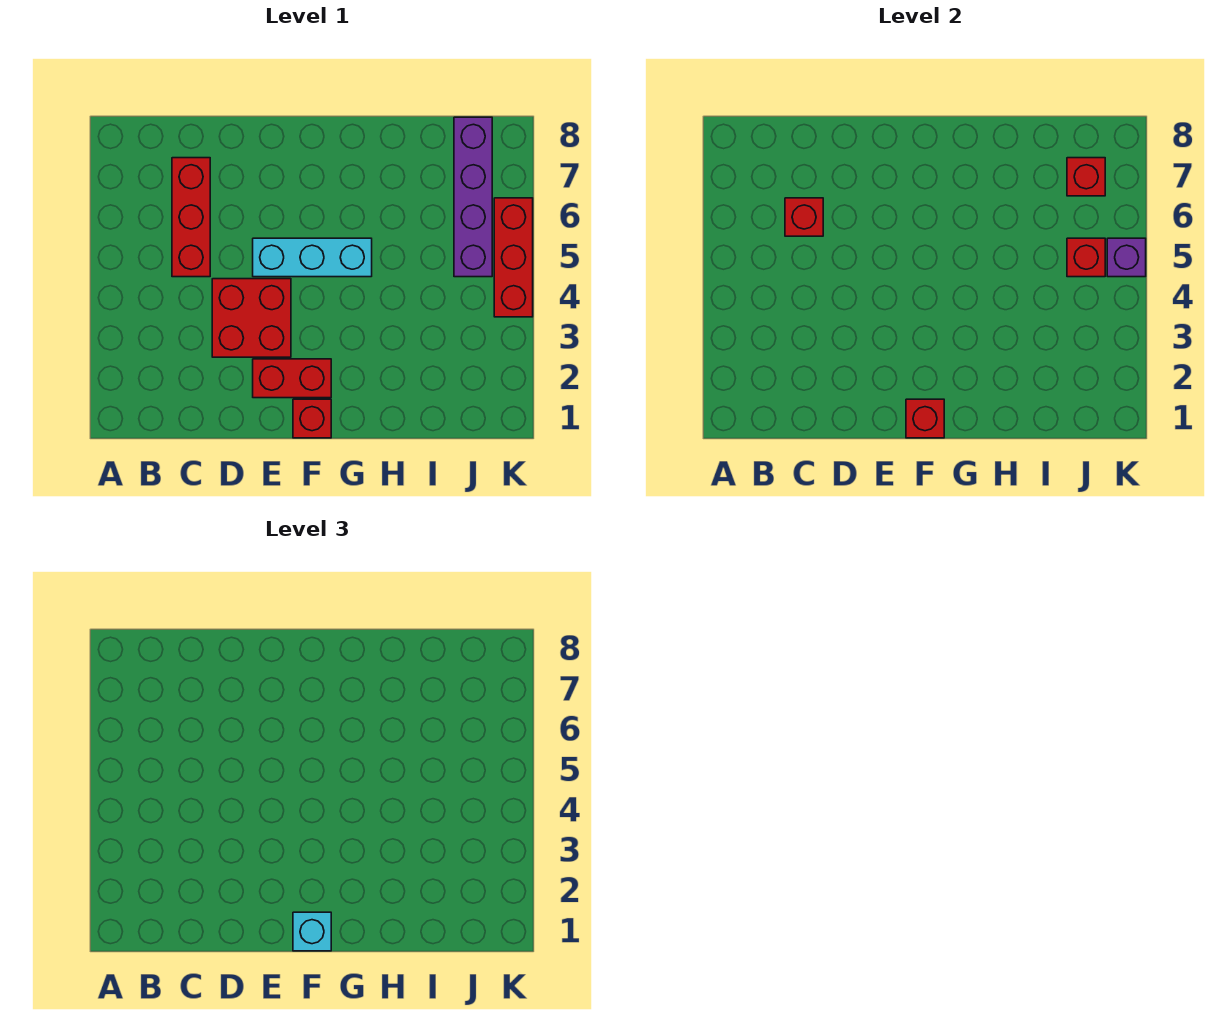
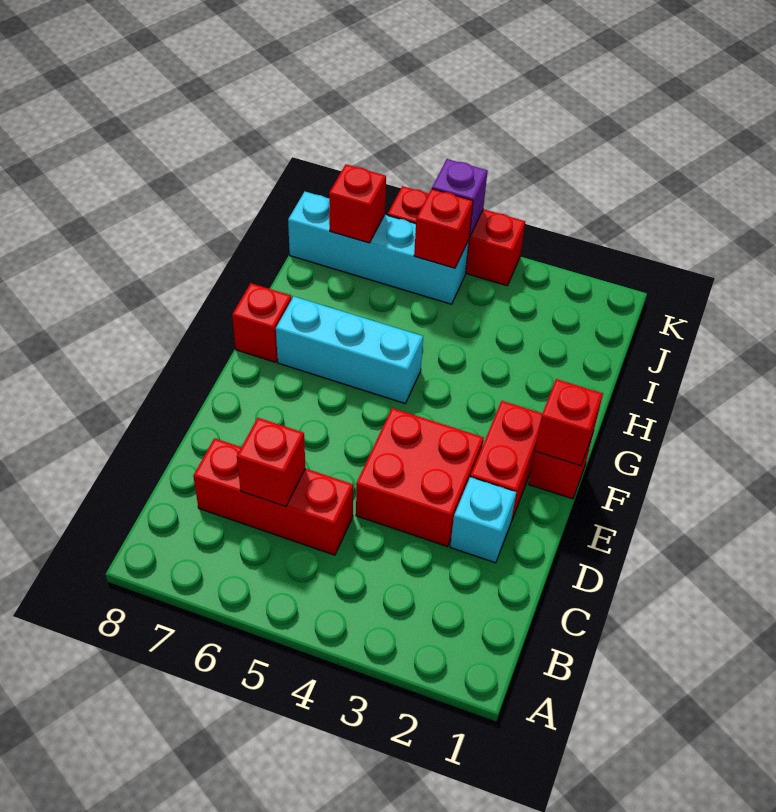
cyan 1x3 brick [253,238,372,277] -> cyan 1x3 brick turned to [276,296,423,403]
cyan 1x1 brick [293,912,331,951] -> cyan 1x1 brick moved to [450,477,516,563]
none -> red 1x1 brick [232,283,292,362]
purple 1x4 brick [454,117,492,277] -> cyan 1x4 brick [288,192,469,304]

